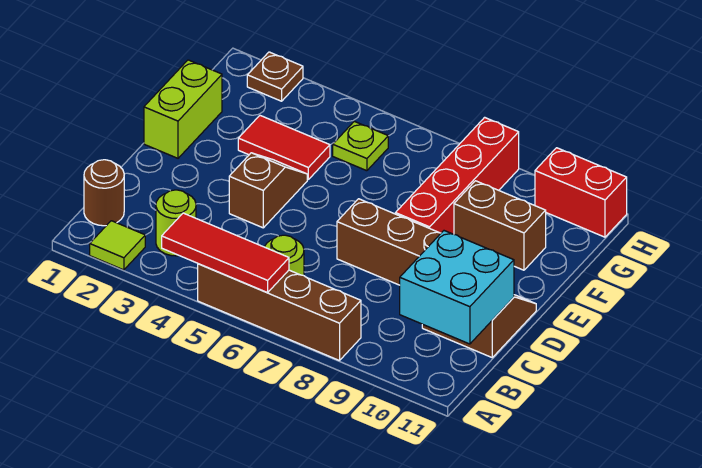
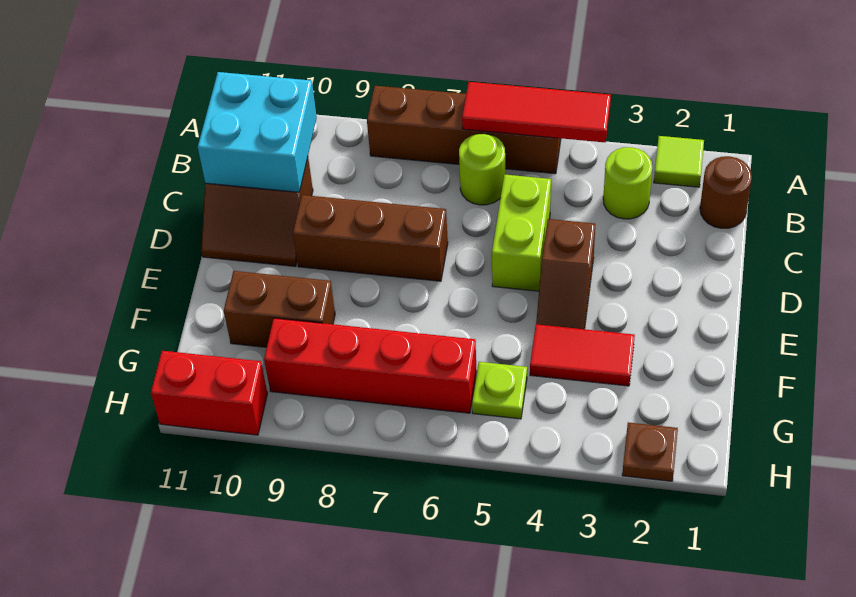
lime 1x2 brick [144,60,222,158] -> lime 1x2 brick moved to [492,175,551,291]
red 1x4 brick [395,117,519,234] -> red 1x4 brick turned to [264,318,477,413]

